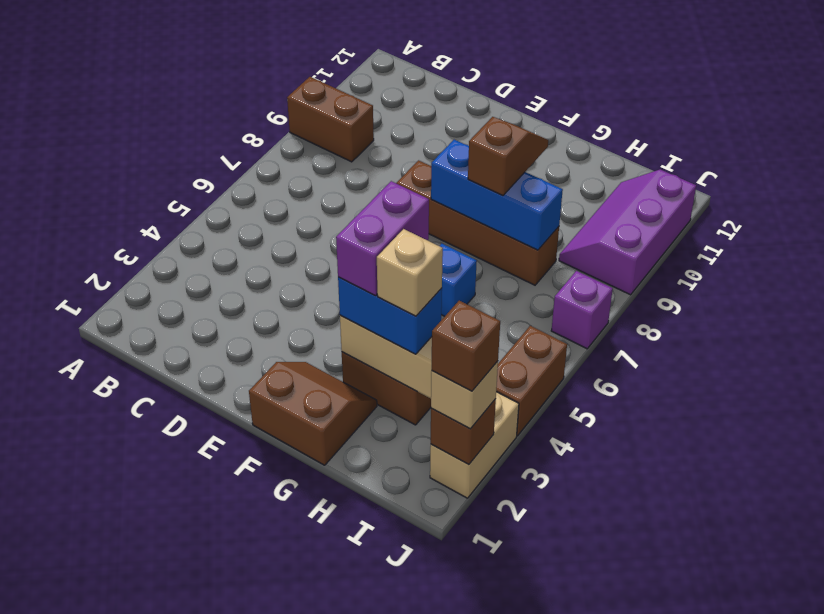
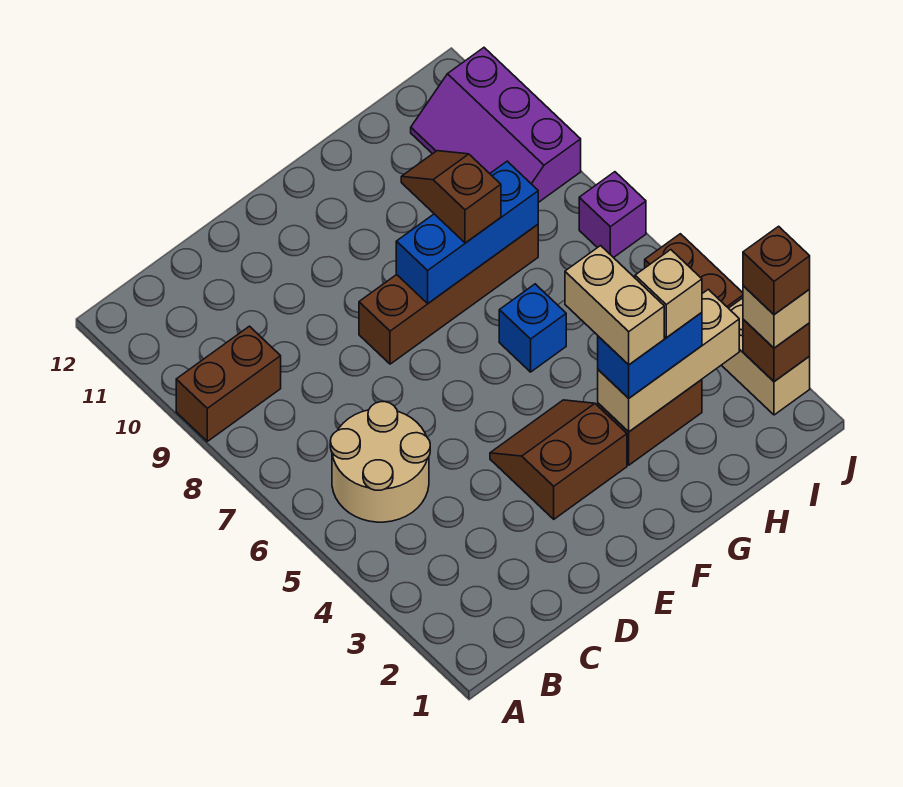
none -> tan 2x2 round brick [330,402,430,522]
brown 2x2 slope [249,362,377,465] -> brown 2x2 slope moved to [490,400,627,519]
purple 1x2 brick [336,181,429,296] -> tan 1x2 brick [565,246,664,365]

